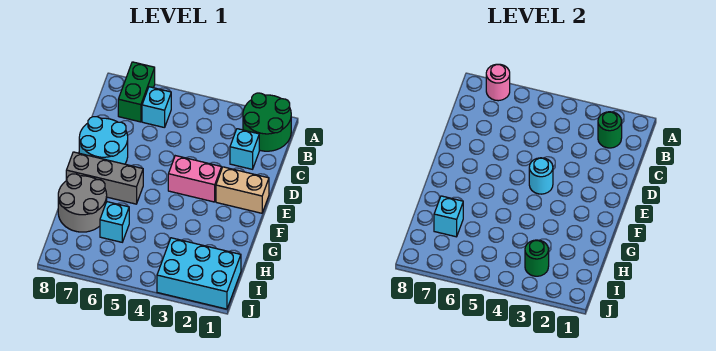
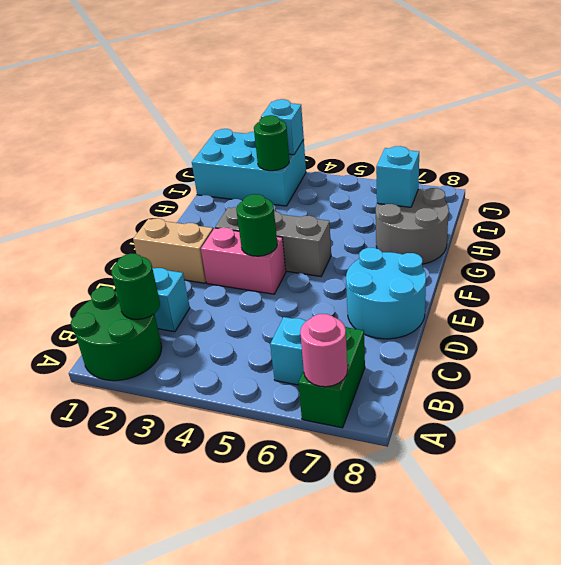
cyan 1x1 round brick [529,158,553,194] -> green 1x1 round brick [236,194,277,256]
grey 1x3 brick [66,152,143,204] -> grey 1x3 brick moved to [215,207,331,276]
cyan 1x1 brick [100,202,129,242] -> cyan 1x1 brick moved to [261,99,304,155]

